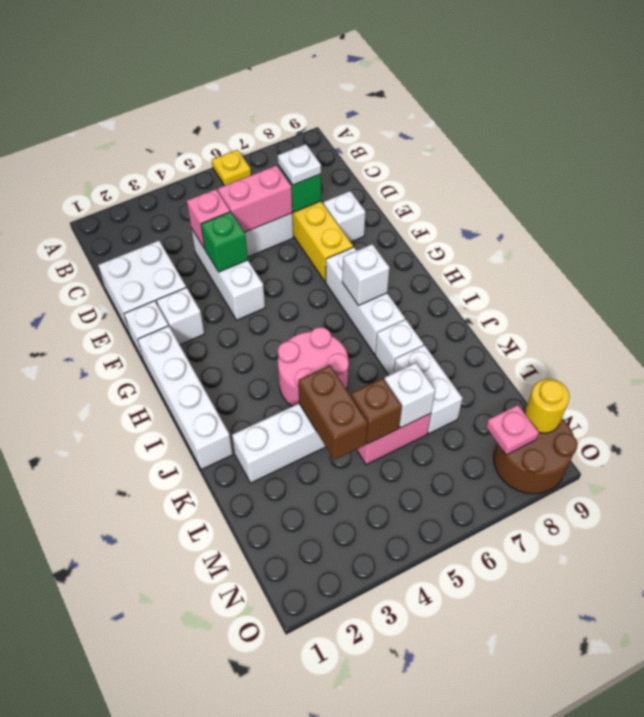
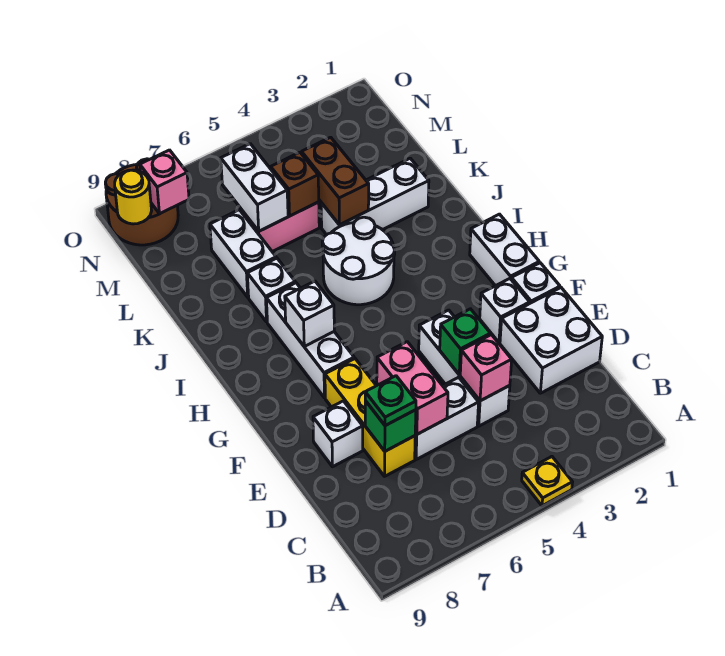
yellow 1x1 plate [212,150,251,186] -> yellow 1x1 plate moved to [522,457,573,506]
pink 1x2 brick [218,165,292,232] -> pink 1x2 brick turned to [377,342,448,434]
white 1x1 plate [278,144,321,185] -> green 1x1 plate [365,376,416,426]
white 1x4 brick [138,326,233,470] -> white 1x2 brick [470,214,539,286]
pink 2x2 round brick [278,327,349,406] -> white 2x2 round brick [322,217,395,305]
white 1x1 brick [384,363,435,428] -> white 1x2 brick [221,144,288,231]
pink 1x1 plate [486,405,539,455] -> pink 1x1 brick [140,150,189,214]

